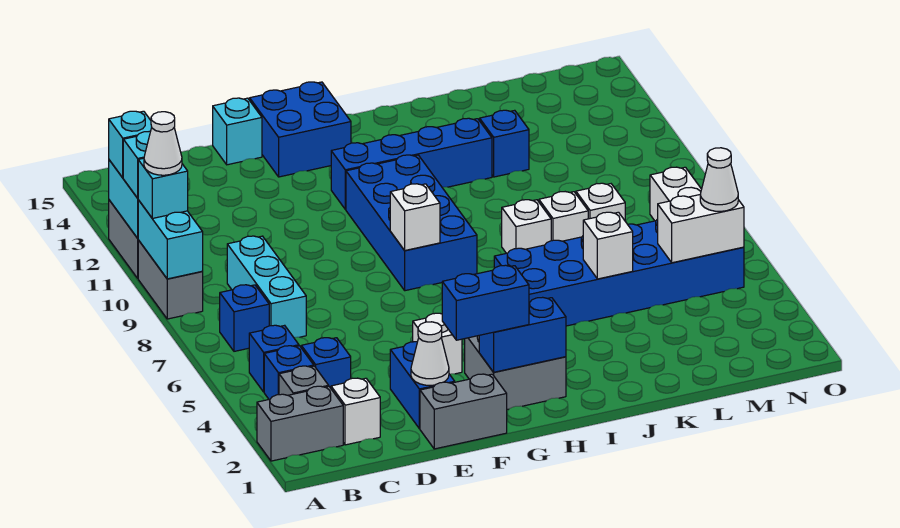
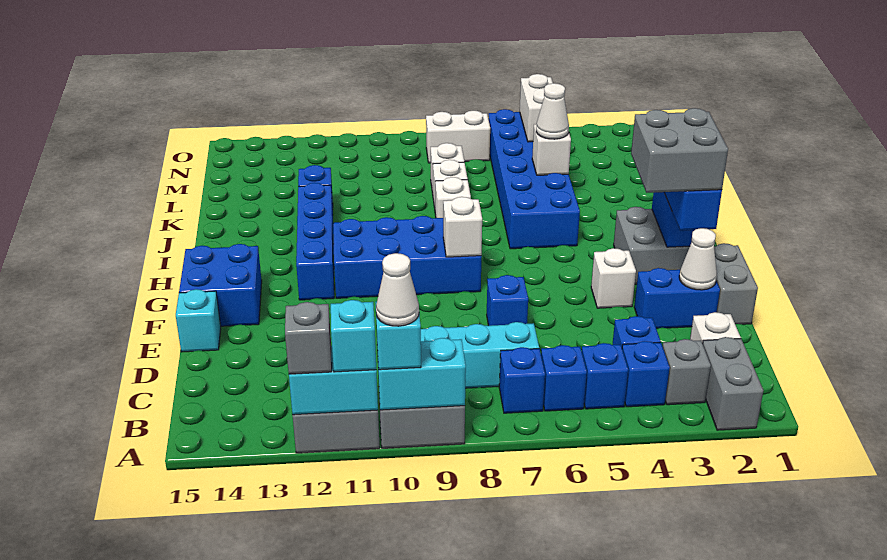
cyan 1x1 brick [109,111,152,178] -> grey 1x1 brick [285,302,332,374]
none -> blue 1x1 brick [541,345,587,411]
none -> blue 1x1 brick [487,275,528,326]
none -> grey 2x2 brick [631,108,728,193]
white 1x1 cone [700,148,738,211] -> white 1x1 cone moved to [536,83,569,139]

